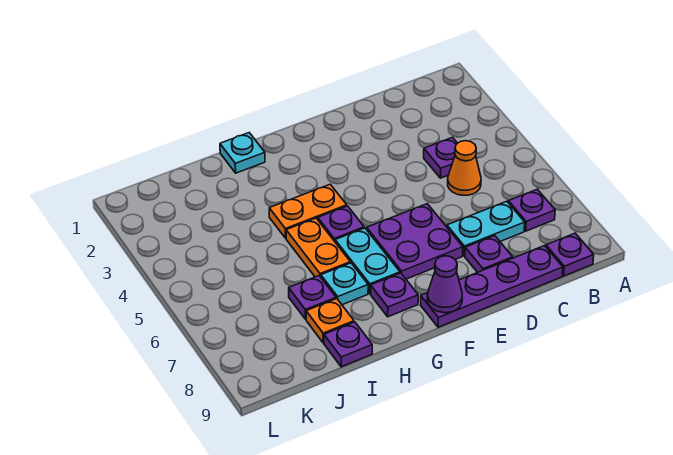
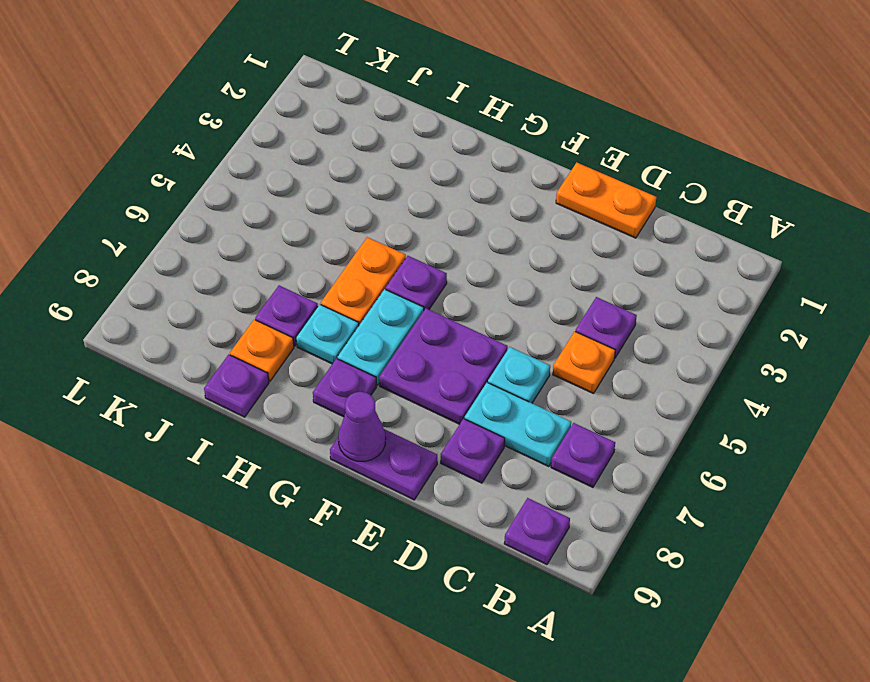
orange 1x1 cone [448,141,481,195] -> orange 1x1 plate [553,332,615,394]
purple 1x4 plate [421,246,563,327] -> purple 1x2 plate [330,429,437,500]
orange 1x2 plate [269,184,347,238] -> orange 1x2 plate moved to [556,163,656,238]
cyan 1x1 plate [220,133,265,173] -> cyan 1x1 plate moved to [488,347,550,403]

